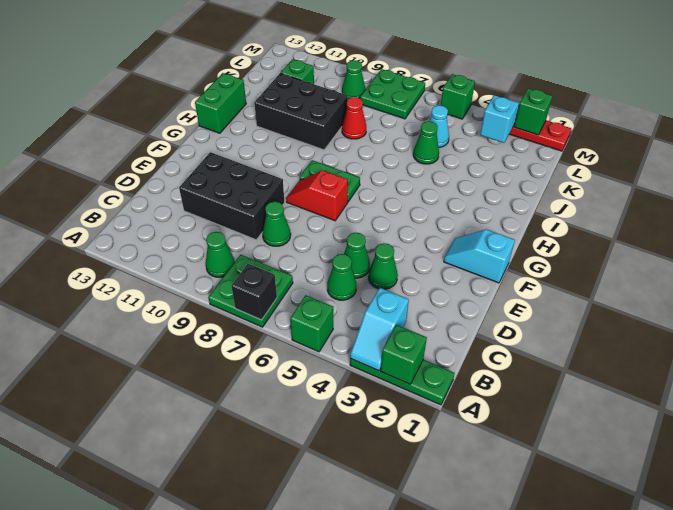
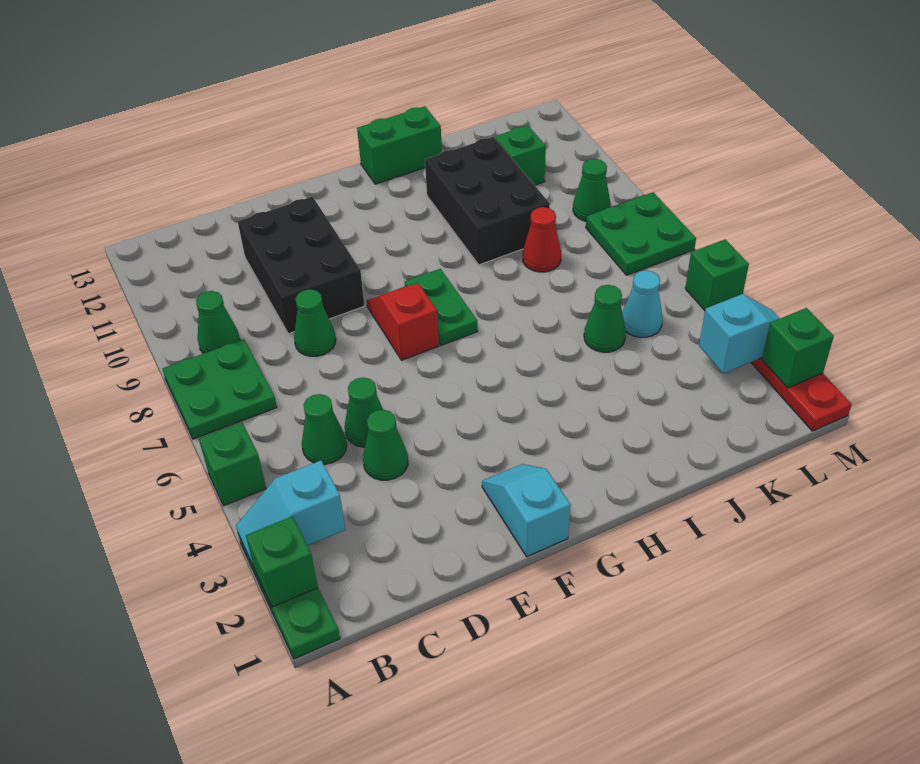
black 1x1 brick [232,264,277,320] -> none

